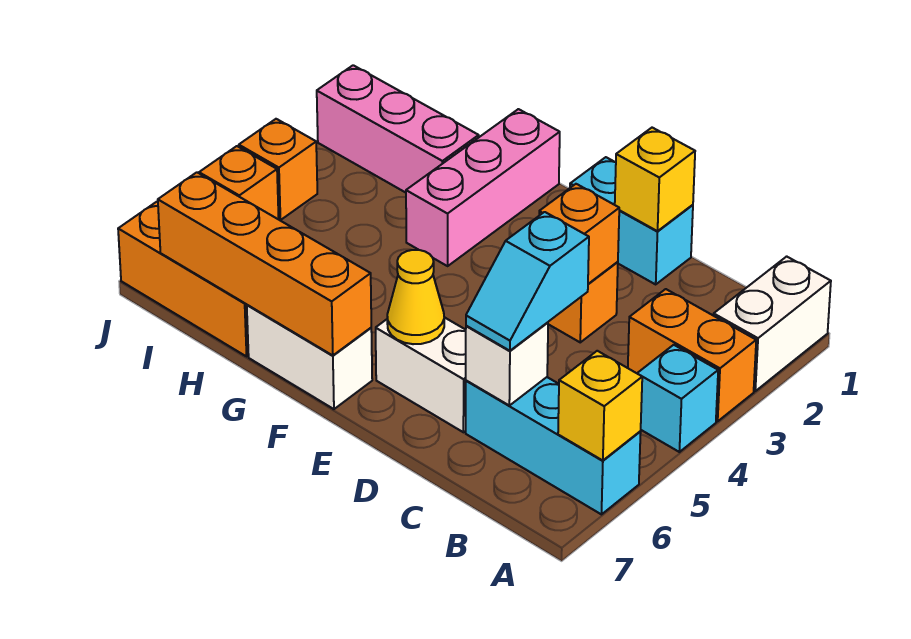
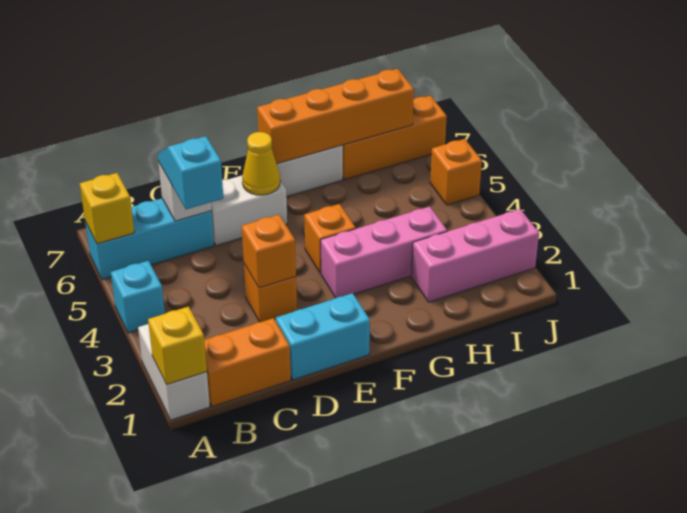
orange 1x2 brick [628,289,756,421] -> orange 1x2 brick moved to [204,318,291,407]
yellow 1x1 brick [615,128,695,231] -> yellow 1x1 brick moved to [148,307,207,384]
pink 1x3 brick [406,109,560,266] -> pink 1x3 brick turned to [321,207,447,298]
orange 1x1 brick [239,119,317,220] -> orange 1x1 brick moved to [304,204,356,273]

